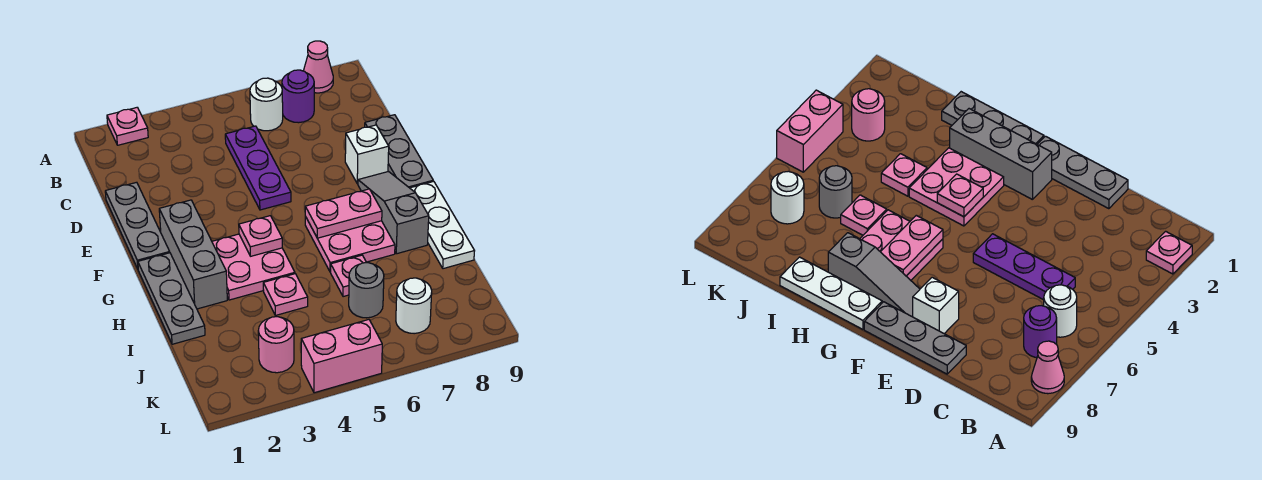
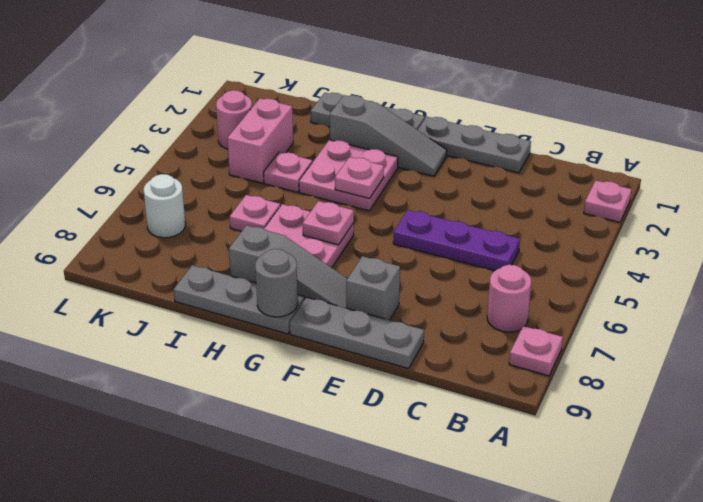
pink 1x1 cone [304,41,333,93] -> pink 1x1 plate [509,326,563,376]
white 1x1 round brick [250,78,283,131] -> none
purple 1x1 round brick [282,70,314,123] -> pink 1x1 round brick [487,265,531,332]
white 1x1 brick [345,125,389,184] -> grey 1x1 brick [346,256,400,320]
grey 1x3 brick [159,200,227,309] -> grey 1x3 slope [330,95,447,176]
pink 1x2 plate [305,189,382,238] -> pink 1x1 plate [303,201,354,245]
white 1x3 plate [410,181,474,269] -> grey 1x3 plate [174,265,305,334]
grey 1x1 round brick [349,263,384,318] -> grey 1x1 round brick moved to [255,249,298,317]
pink 1x2 brick [301,320,382,393] -> pink 1x2 brick moved to [227,98,293,183]

